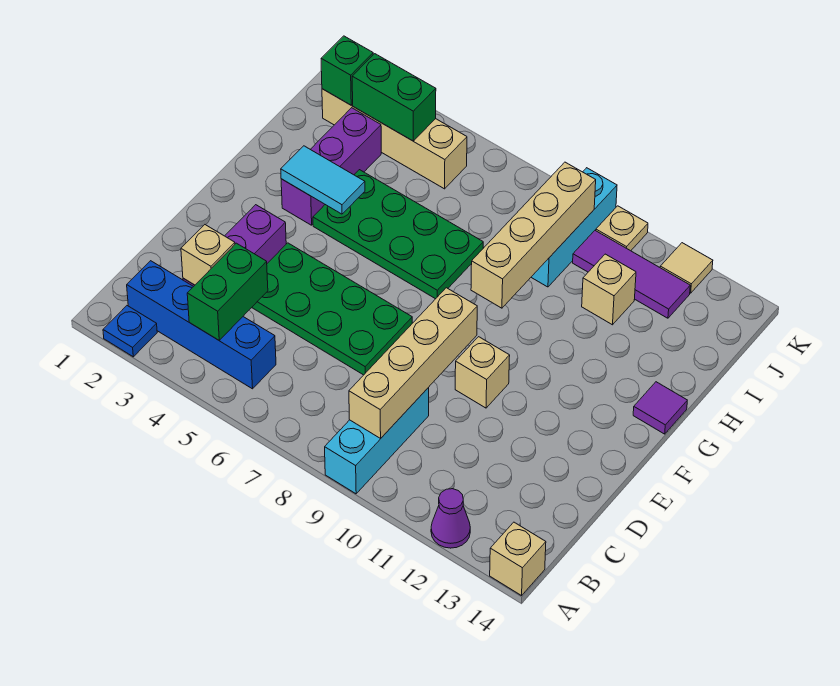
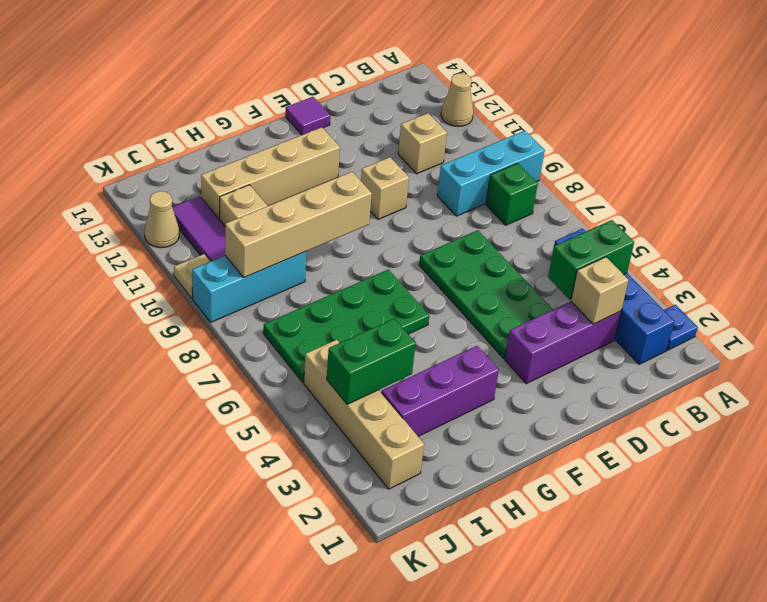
purple 1x1 cone [431,489,470,548] -> tan 1x1 cone [441,73,473,126]
tan 1x1 brick [490,522,546,596] -> tan 1x1 brick moved to [398,113,447,174]
tan 1x4 brick [349,288,477,438] -> tan 1x4 brick moved to [201,127,340,219]
cyan 1x2 tile [281,146,365,214] -> none
green 2x4 plate [313,170,483,299] -> green 2x4 plate turned to [263,269,429,382]
purple 1x1 tile [633,382,687,434] -> purple 1x1 tile moved to [285,97,330,135]
green 1x1 brick [321,36,373,105] -> green 1x1 brick moved to [486,163,538,225]
green 1x2 brick [352,54,436,141] -> green 1x2 brick turned to [327,319,416,404]
tan 1x1 tile [660,243,713,293] -> tan 1x1 cone [145,191,179,248]

